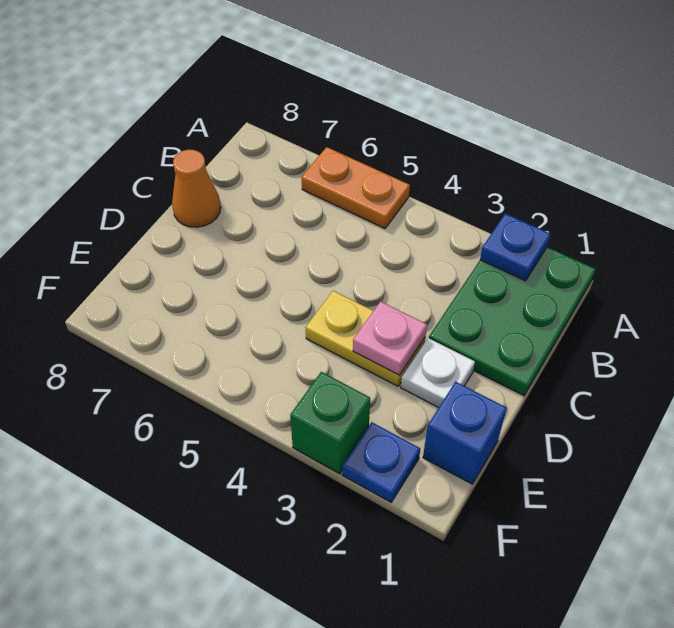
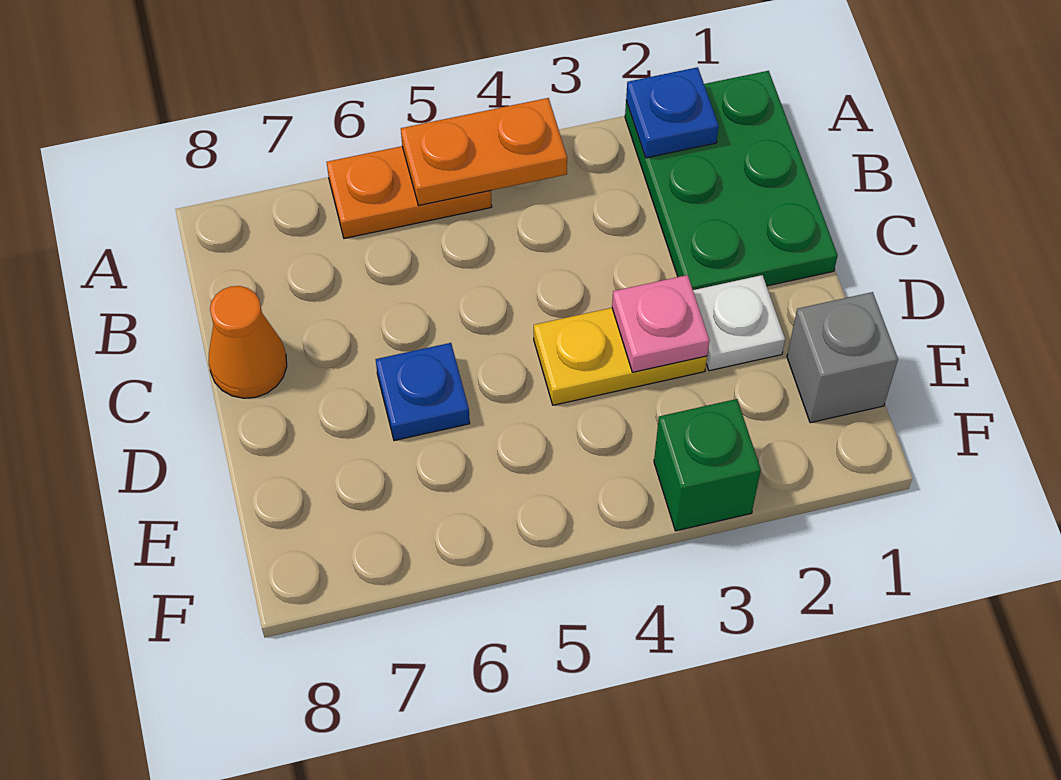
none -> orange 1x2 plate [401,98,567,205]
blue 1x1 brick [423,382,507,484] -> grey 1x1 brick [787,292,898,423]
blue 1x1 plate [342,422,420,502] -> blue 1x1 plate moved to [376,343,470,441]

